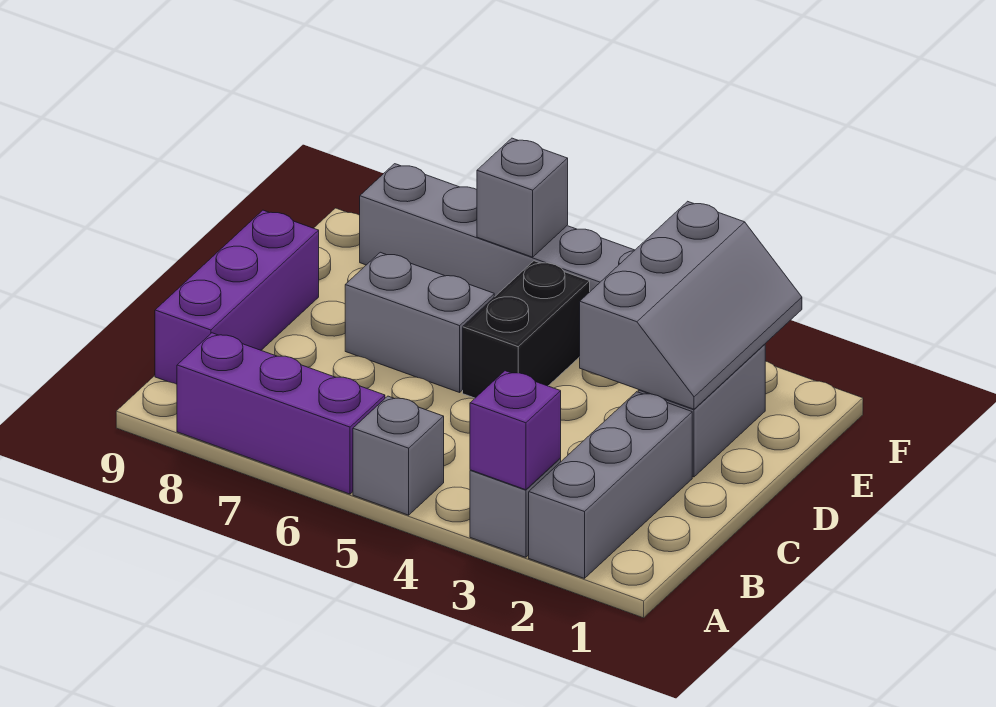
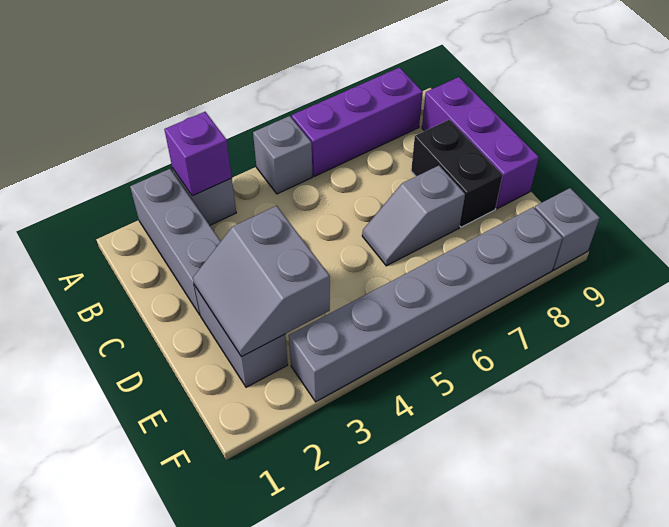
grey 2x3 slope [580,201,802,409] -> grey 2x2 slope [193,206,330,357]
black 1x2 brick [463,261,590,398] -> black 1x2 brick moved to [411,120,503,227]
grey 1x2 brick [345,252,494,392] -> grey 1x2 slope [362,166,465,266]
grey 1x1 brick [477,138,568,257] -> grey 1x1 brick moved to [535,188,600,270]

